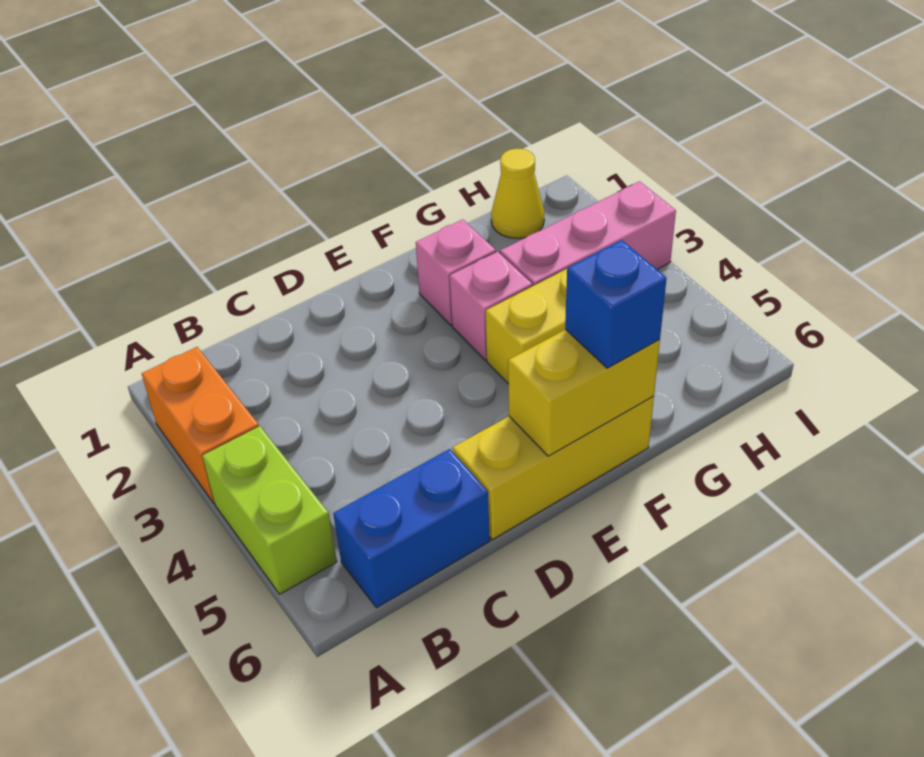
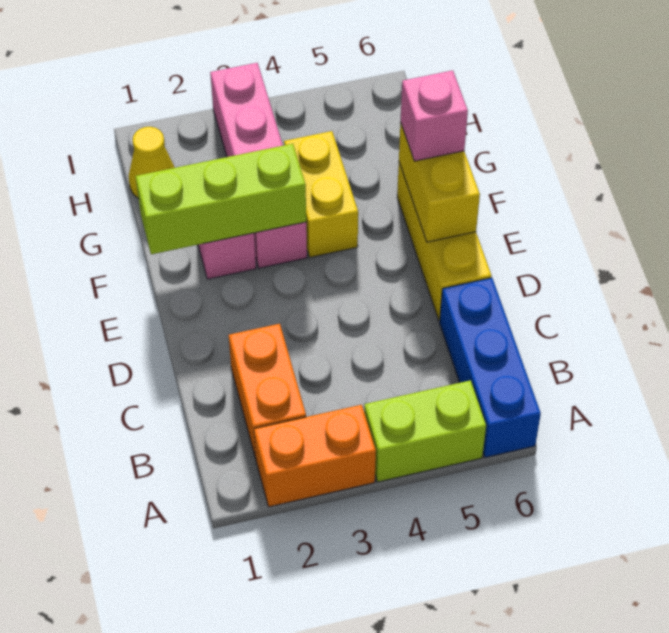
none -> orange 1x2 brick [229,324,306,459]
blue 1x2 brick [333,449,490,608] -> blue 1x3 brick [440,278,541,457]
none -> lime 1x3 brick [136,144,306,254]
blue 1x1 brick [565,240,667,368] -> pink 1x1 brick [401,70,468,161]

